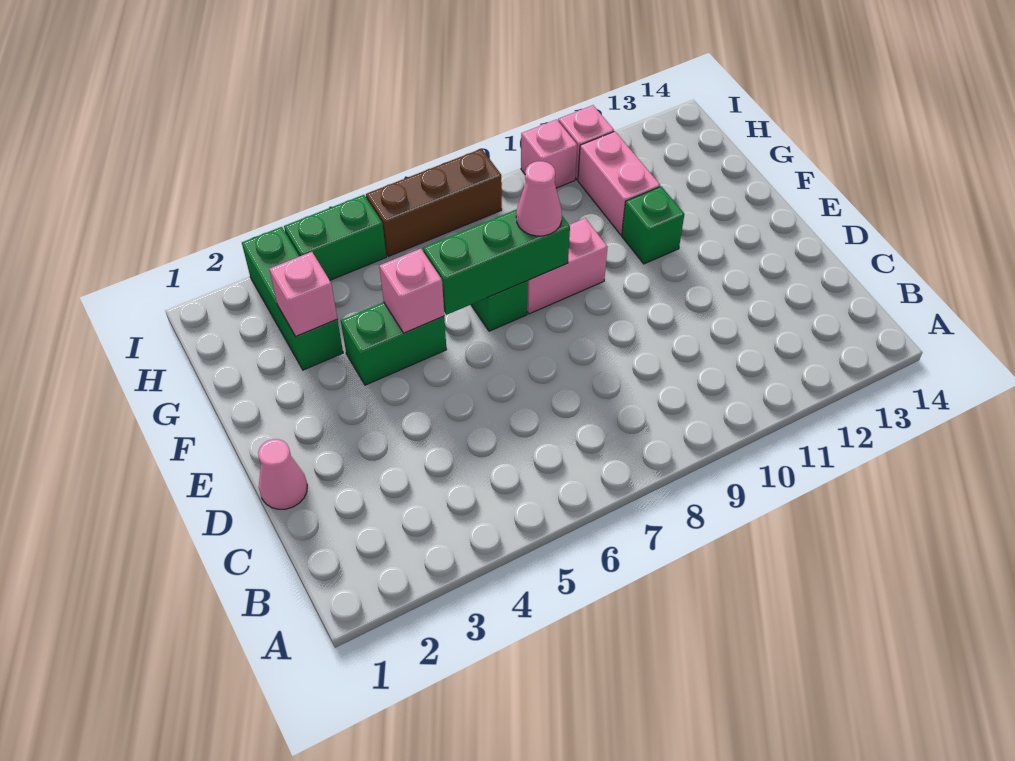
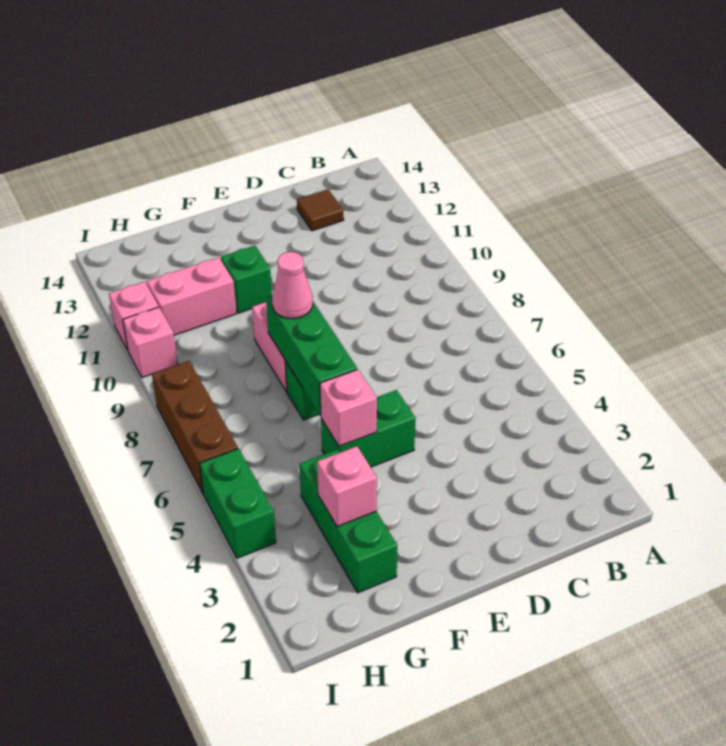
none -> brown 1x1 tile [297,189,344,231]
pink 1x1 cone [258,439,307,509] -> none
green 1x2 brick [341,302,446,385] -> green 1x2 brick turned to [321,390,416,467]
green 1x3 brick [242,227,343,370] -> green 1x3 brick turned to [299,449,397,593]

